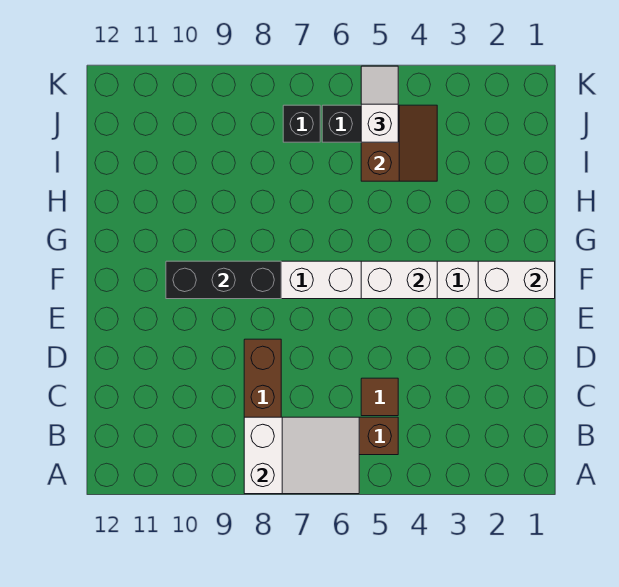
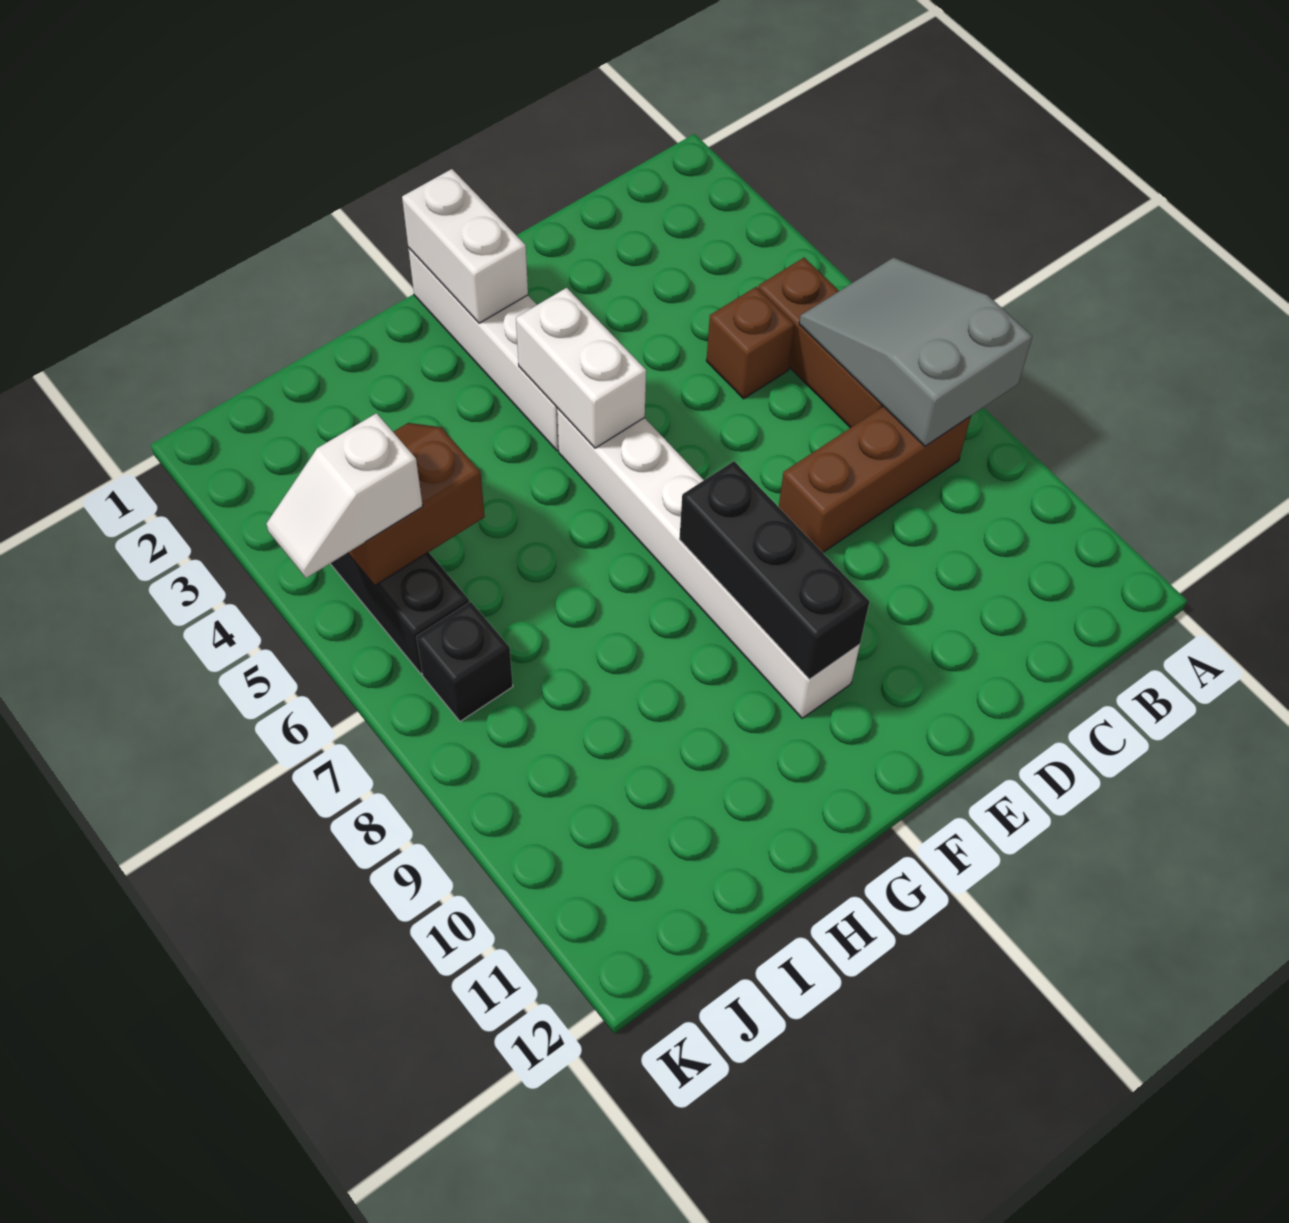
white 2x3 slope [244,417,359,494] -> grey 2x3 slope [799,257,1032,446]
brown 1x1 tile [361,378,398,416] -> brown 1x1 brick [706,287,795,399]

